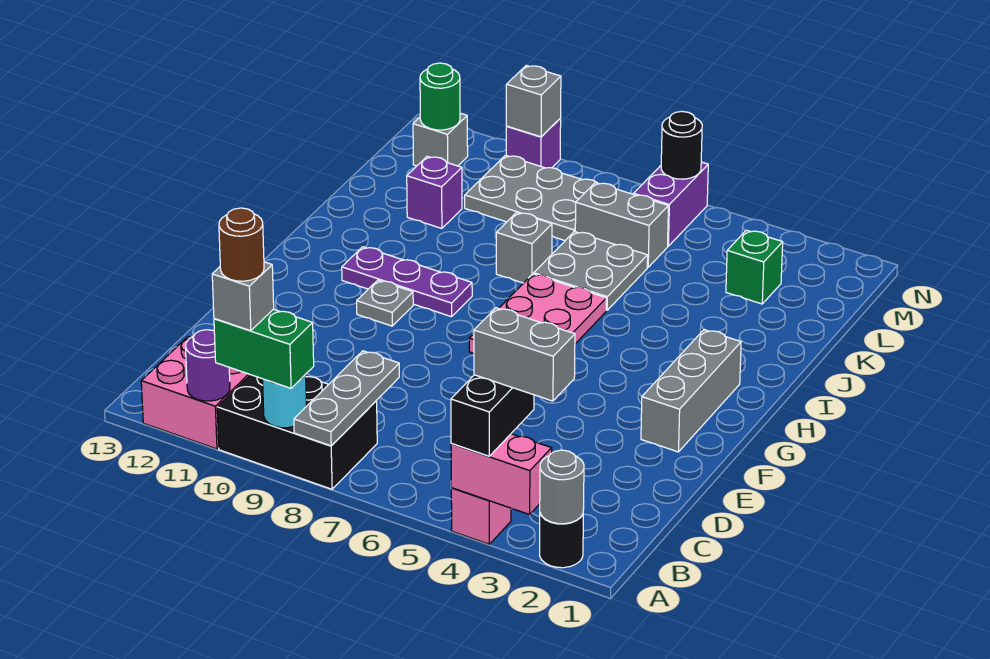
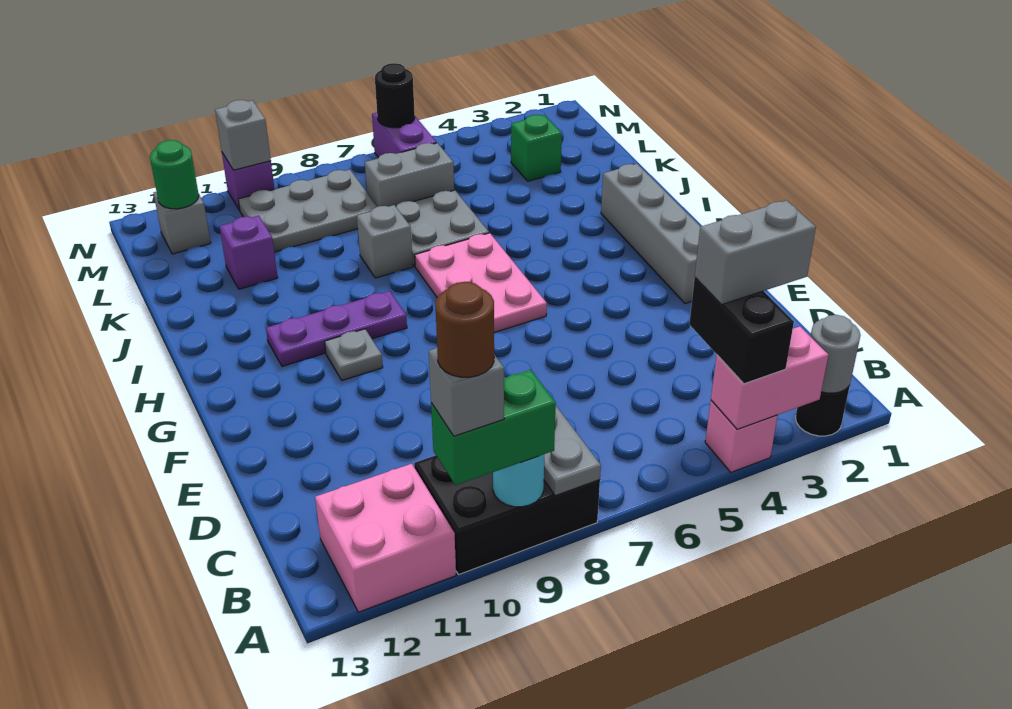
purple 1x1 round brick [186,330,230,401] -> none
grey 1x3 brick [641,330,741,452] -> grey 1x4 brick [601,164,701,304]

